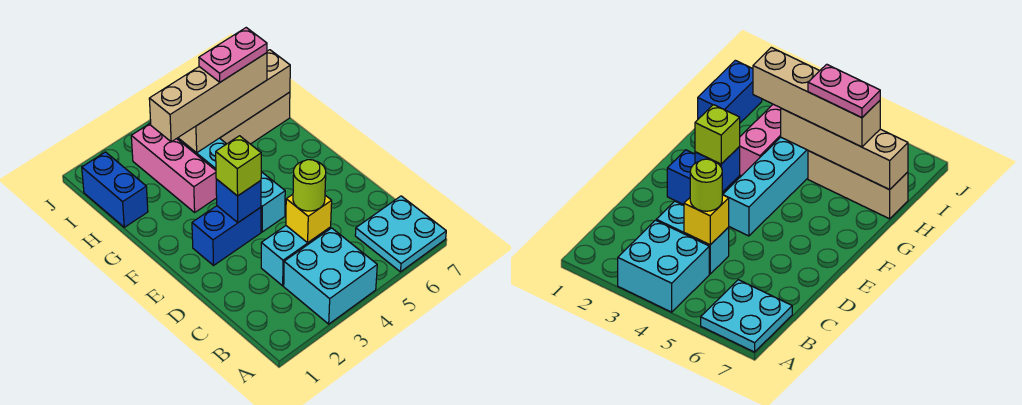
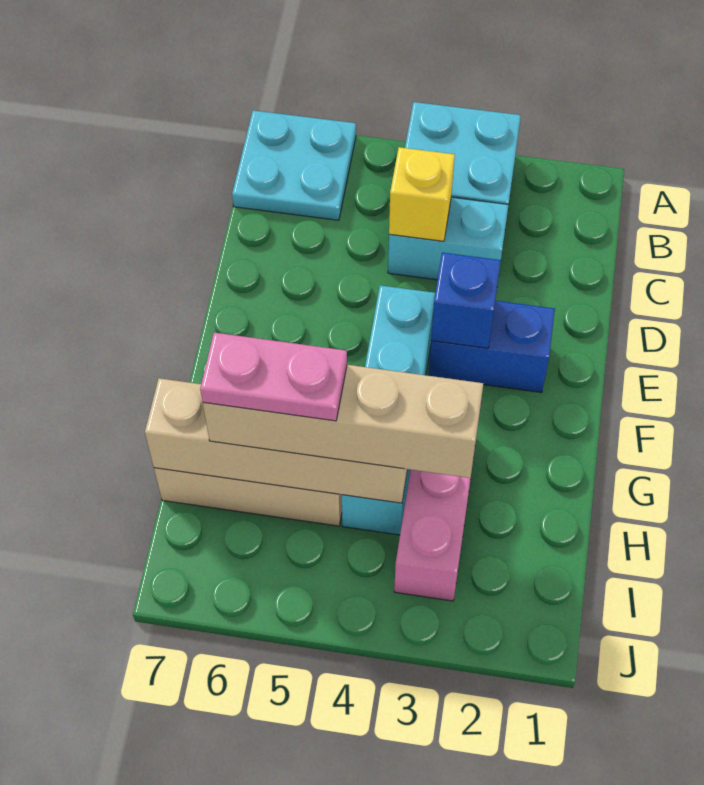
lime 1x1 round brick [293,160,326,211] -> none
lime 1x1 brick [216,136,261,196] -> none
blue 1x2 brick [82,152,148,227] -> none

